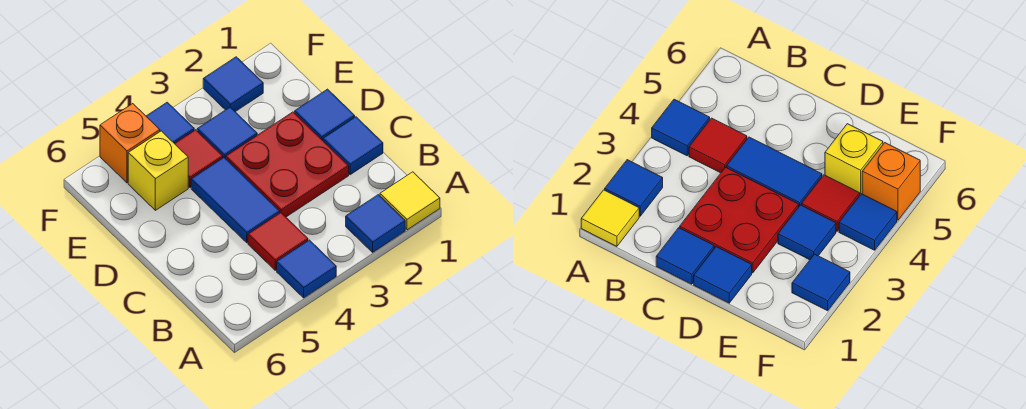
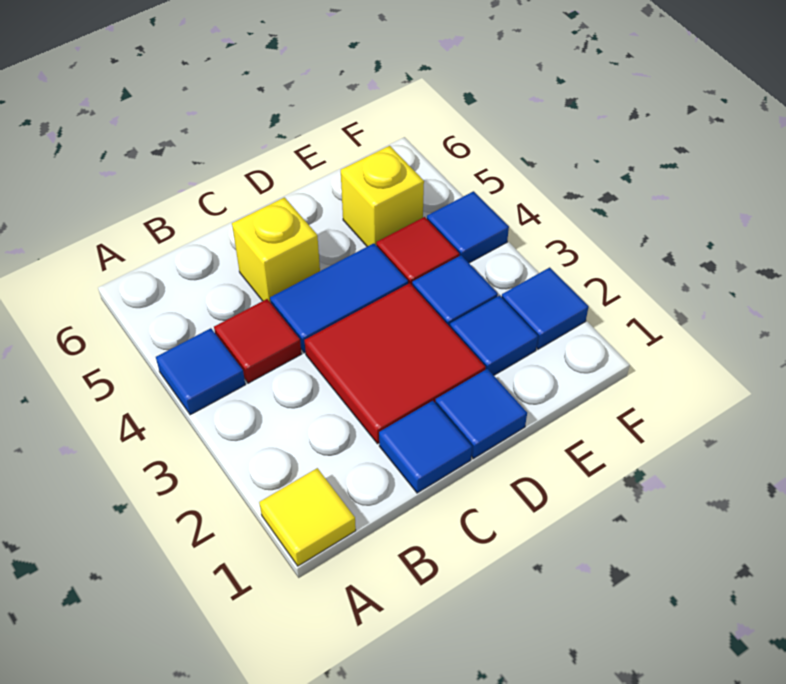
blue 1x1 tile [346,195,405,252] -> blue 1x1 tile moved to [450,296,538,375]
red 2x2 plate [226,112,349,217] -> red 2x2 tile [304,283,485,444]
none -> yellow 1x1 brick [232,197,320,303]
orange 1x1 brick [100,104,160,183] -> none

